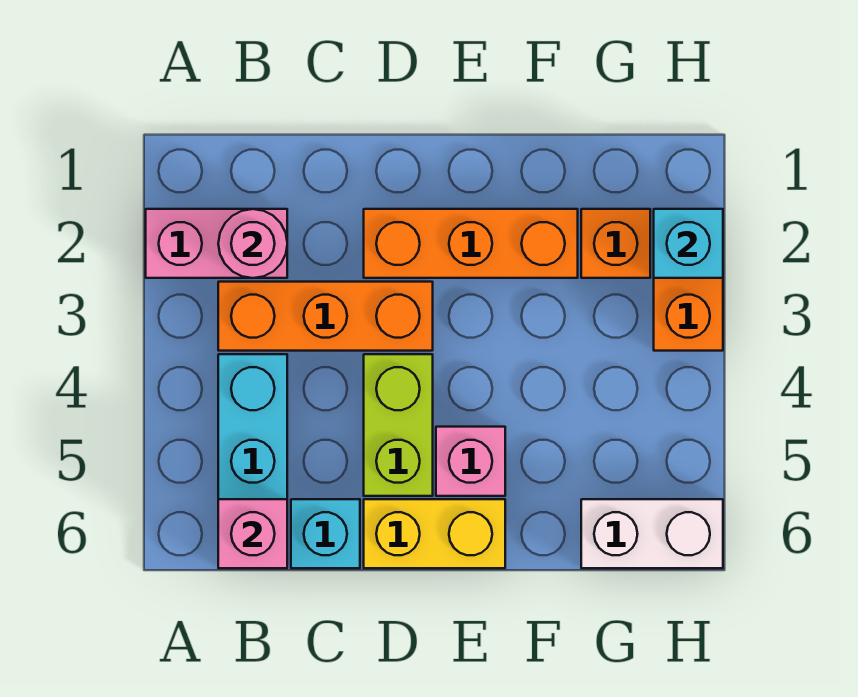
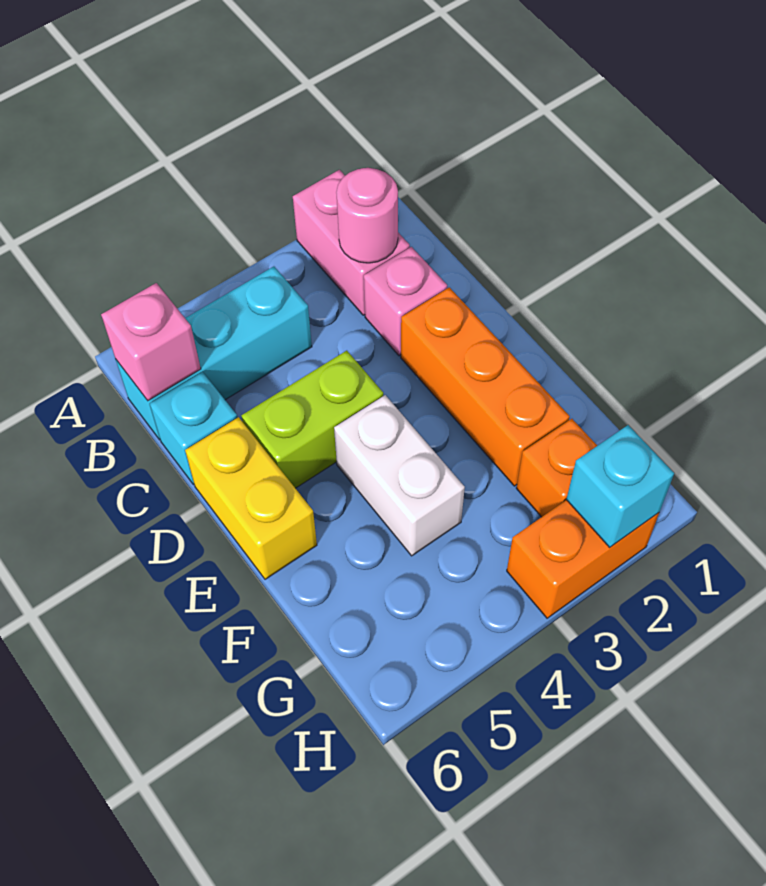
orange 1x3 brick [218,282,433,351] -> none
pink 1x1 brick [436,427,505,496] -> pink 1x1 brick moved to [364,247,447,356]
white 1x2 brick [581,499,723,568] -> white 1x2 brick moved to [334,395,465,556]

